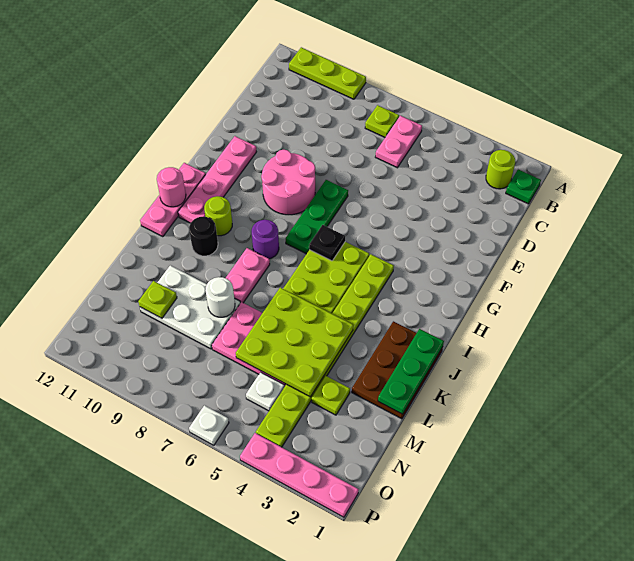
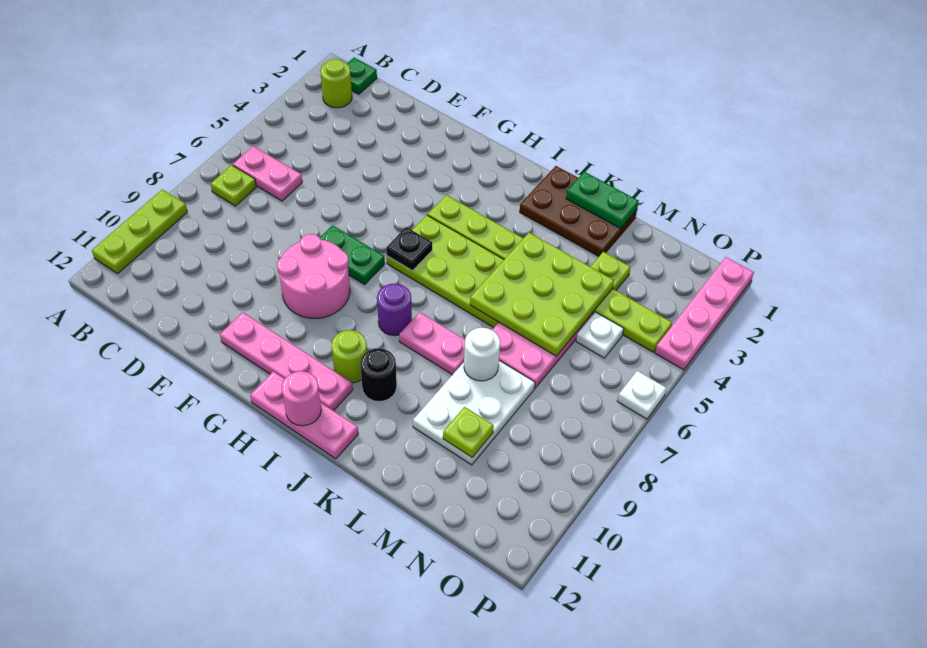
green 1x3 plate [286,180,348,254] -> green 1x2 plate [320,225,385,284]
green 1x3 plate [378,329,444,414] -> green 1x2 plate [566,172,639,228]

